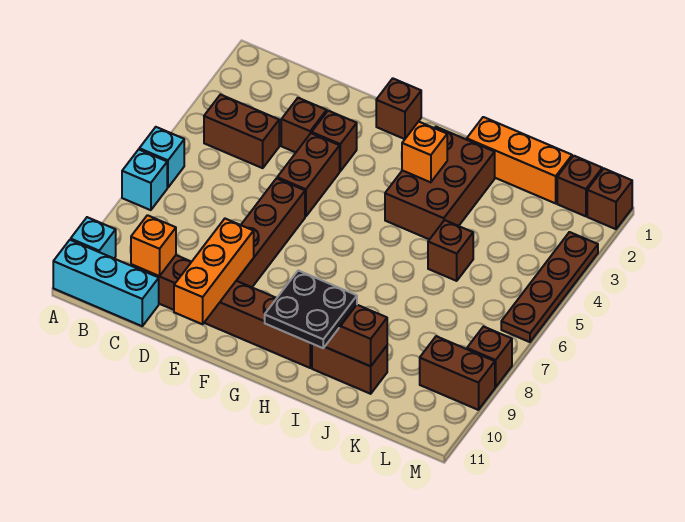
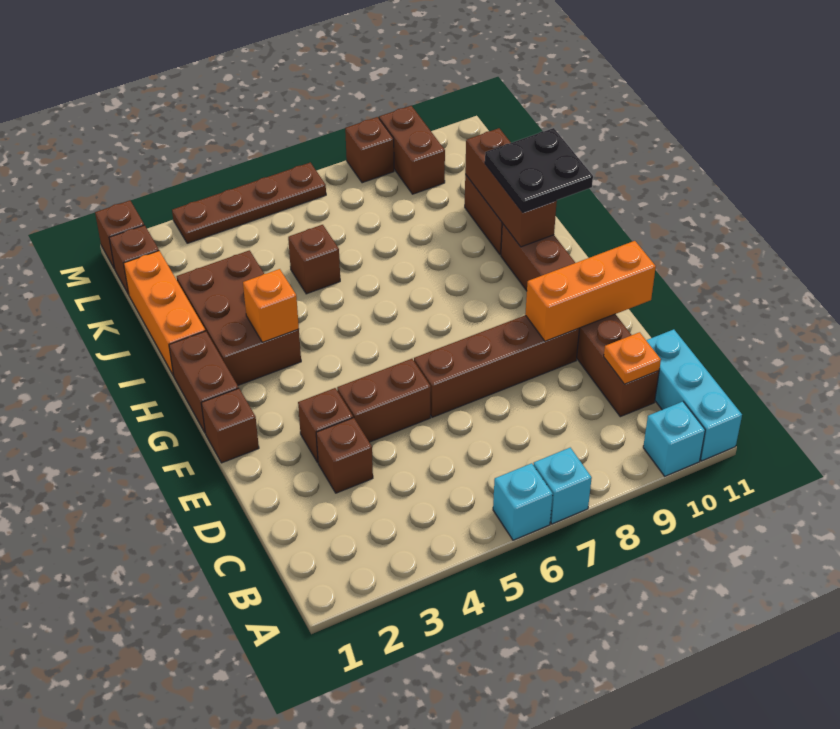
brown 1x2 brick [204,95,279,168] -> brown 1x2 brick moved to [169,331,238,432]
orange 1x1 brick [131,215,176,276] -> orange 1x1 plate [604,332,661,384]
brown 2x3 brick [385,127,495,240] -> brown 2x3 brick turned to [177,250,301,385]

